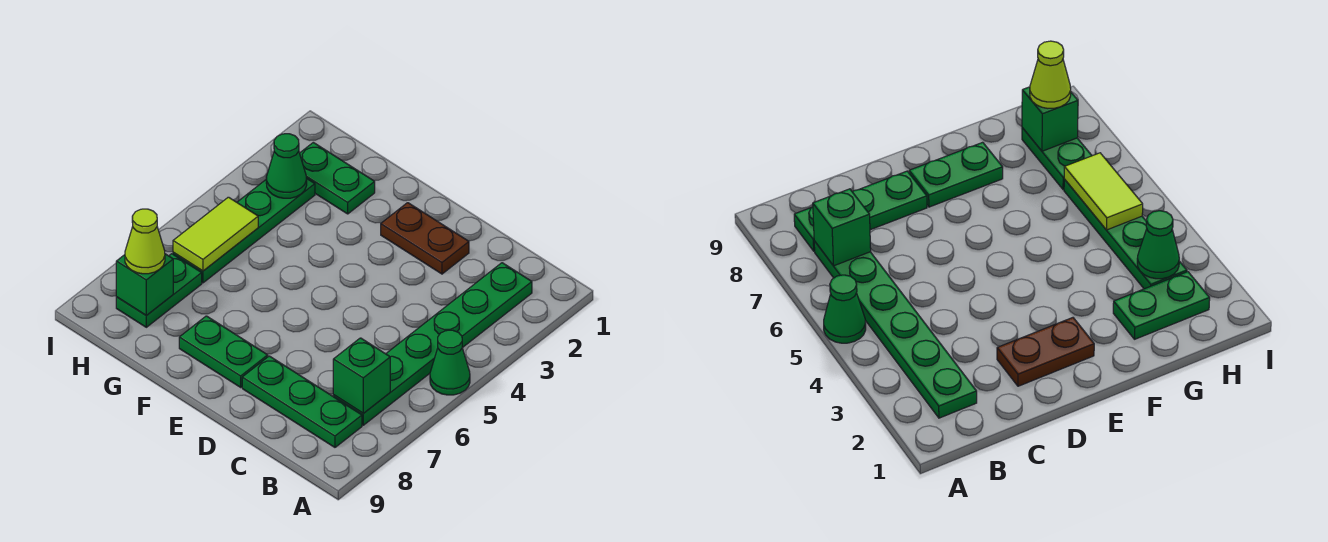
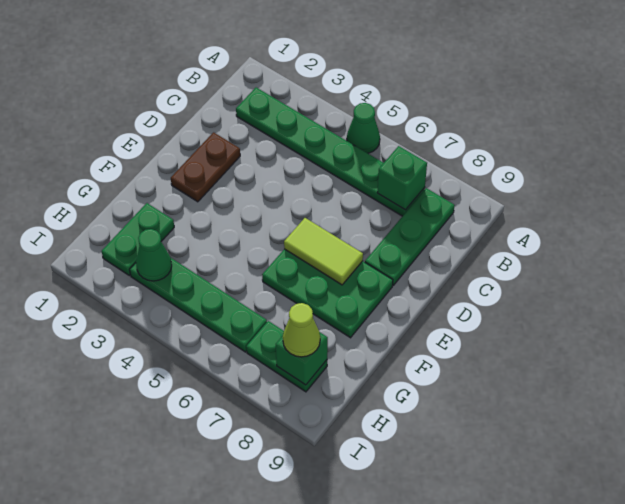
green 1x2 plate [179,316,268,387] -> green 2x3 plate [262,249,393,338]
lime 1x2 tile [173,197,258,271] -> lime 1x2 tile moved to [284,218,363,285]

